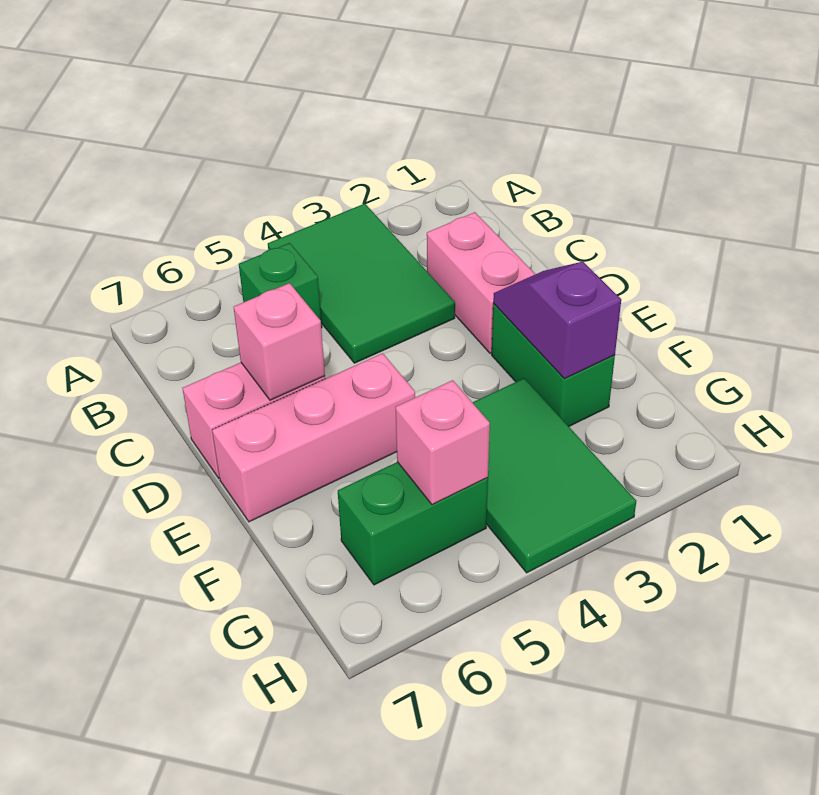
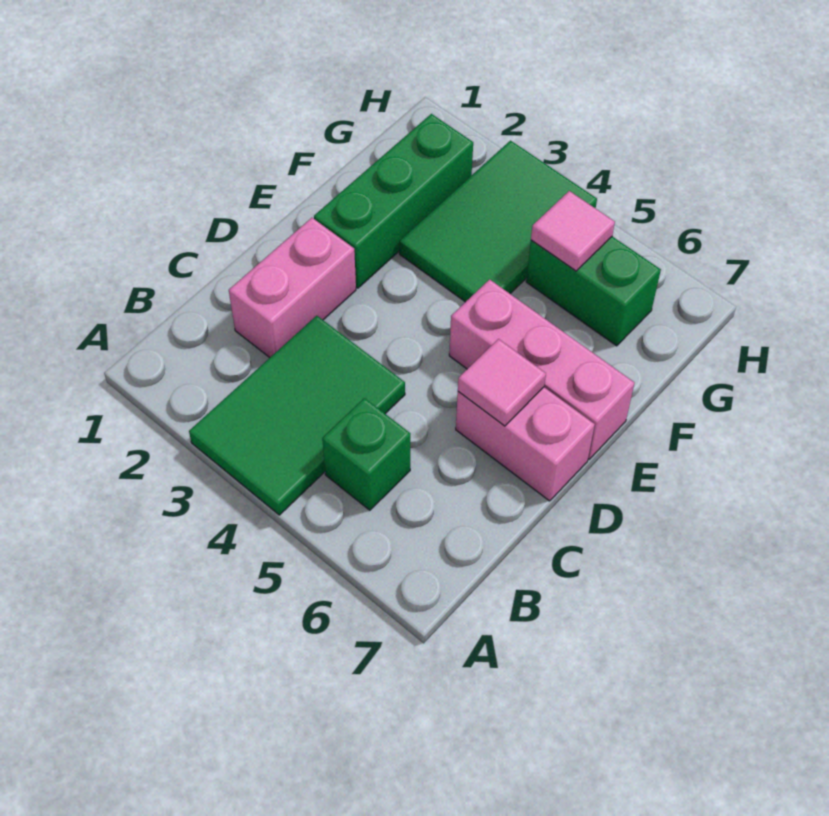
pink 1x1 brick [234,283,325,400] -> pink 1x1 tile [458,339,546,426]
green 1x2 brick [492,304,615,426] -> green 1x3 brick [314,114,473,288]
purple 1x2 slope [493,262,621,379] -> none
pink 1x1 brick [396,380,490,505] -> pink 1x1 tile [531,191,615,271]

